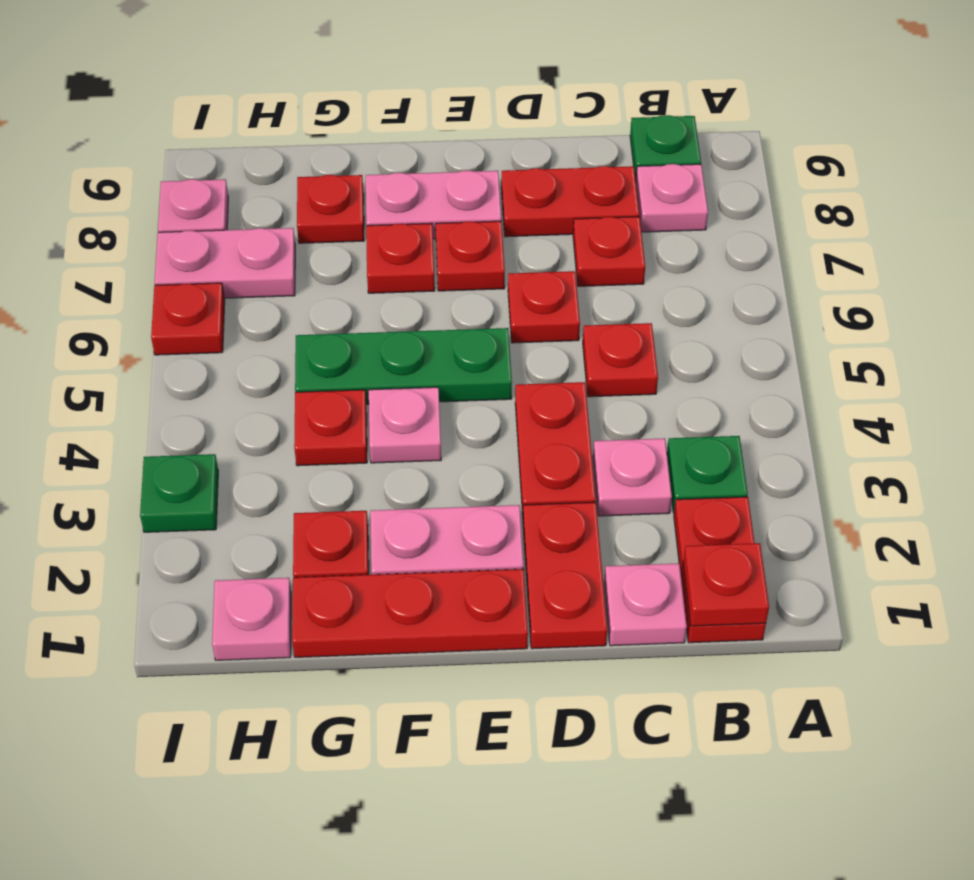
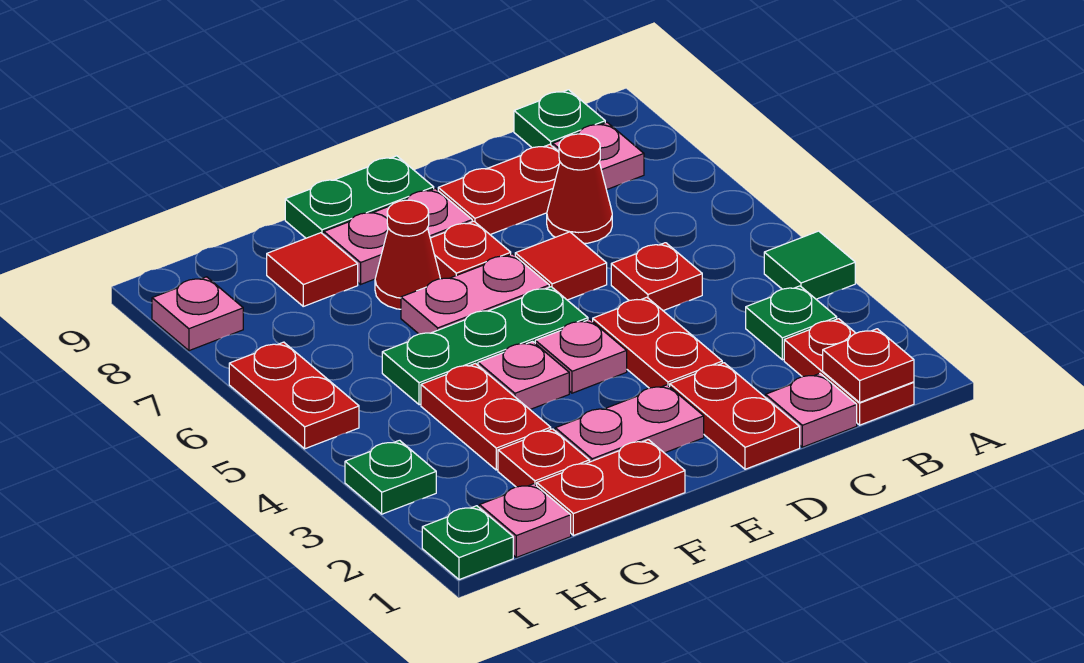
none -> green 1x1 tile [764,231,855,299]
pink 1x1 plate [593,438,672,516] -> pink 1x1 plate moved to [535,319,627,393]
red 1x1 plate [573,217,645,286] -> red 1x1 cone [547,134,612,243]
red 1x1 plate [508,271,580,343] -> red 1x1 tile [515,232,607,300]
red 1x3 plate [292,569,528,657] -> red 1x2 plate [537,440,685,536]
none -> green 1x2 plate [285,156,434,238]
red 1x1 plate [366,223,435,293] -> red 1x1 cone [375,200,440,309]
red 1x1 plate [294,390,367,466] -> red 1x2 plate [421,364,551,470]
red 1x1 plate [297,175,364,243] -> red 1x1 tile [267,233,358,306]
pink 1x2 plate [155,228,295,298] -> pink 1x2 plate moved to [401,254,549,334]
none -> green 1x1 plate [422,506,513,580]
red 1x1 plate [151,283,225,355] -> red 1x2 plate [229,342,359,449]

